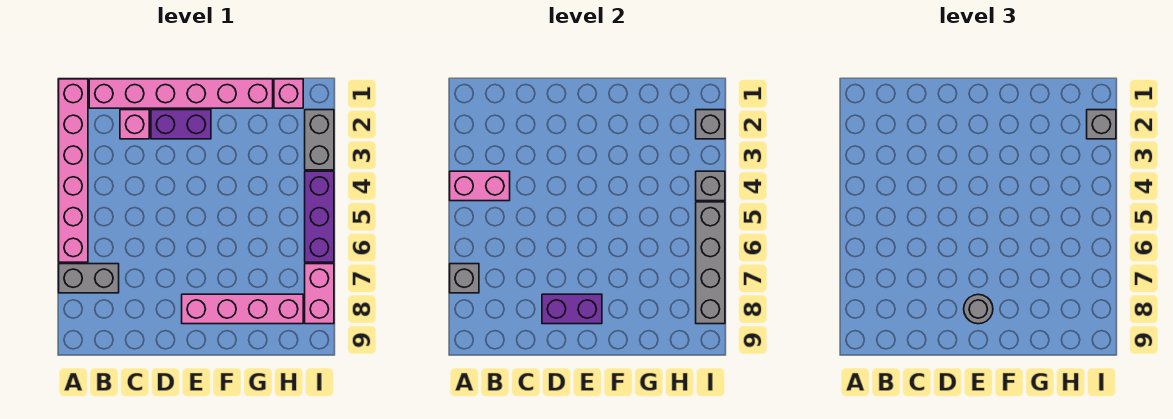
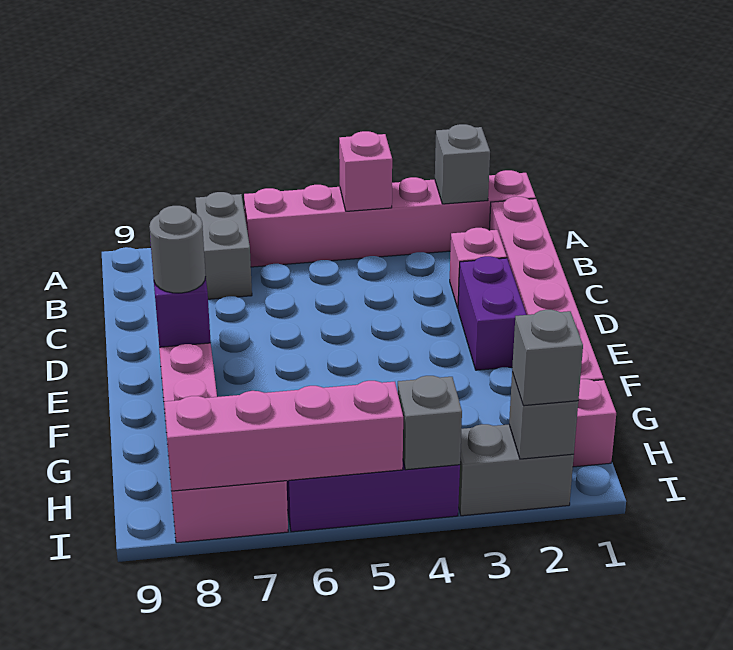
pink 1x2 brick [450,171,510,201] -> pink 1x1 brick [339,131,392,211]
grey 1x1 brick [450,264,479,293] -> grey 1x1 brick moved to [435,124,490,204]
grey 1x4 brick [696,202,725,324] -> pink 1x4 brick [164,381,403,491]

